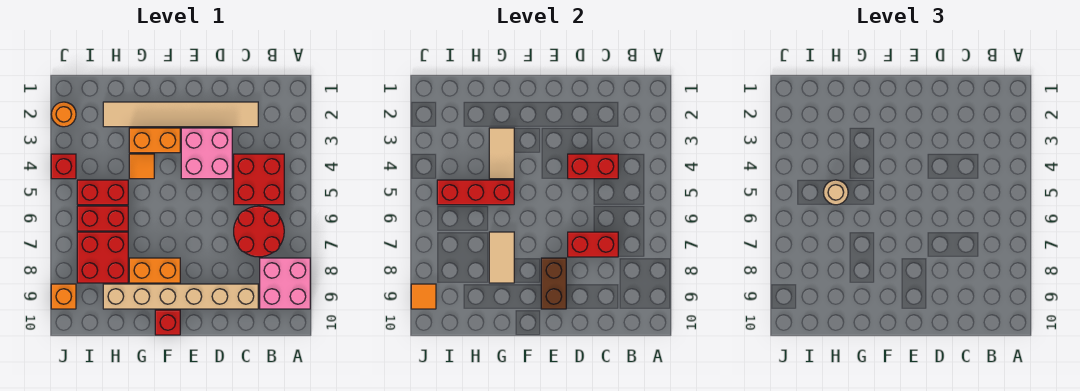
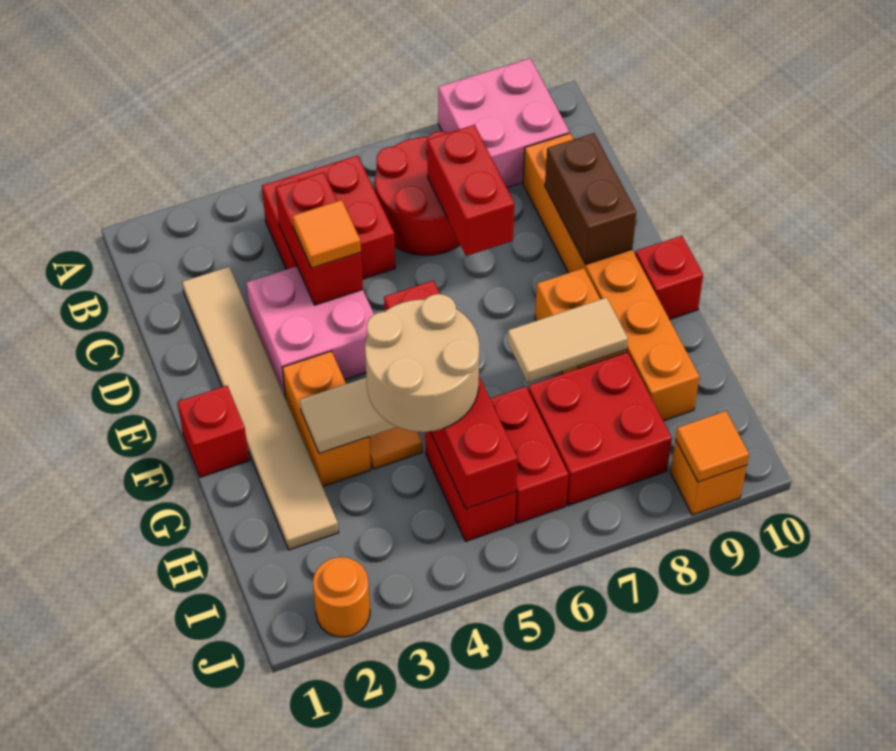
tan 1x6 brick [103,284,258,309] -> orange 1x6 brick [523,133,699,421]
none -> orange 1x1 tile [293,200,361,268]
brown 1x2 brick [541,258,566,309] -> brown 1x2 brick turned to [545,133,636,264]
red 1x3 brick [437,180,514,205] -> red 1x4 brick [384,281,518,509]
tan 1x1 round brick [823,180,848,205] -> tan 2x2 round brick [365,294,479,432]
red 1x1 brick [51,154,76,179] -> red 1x1 brick moved to [177,386,249,477]

